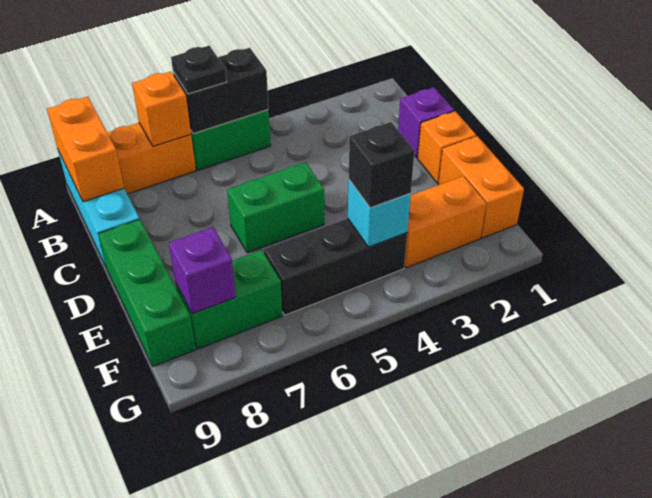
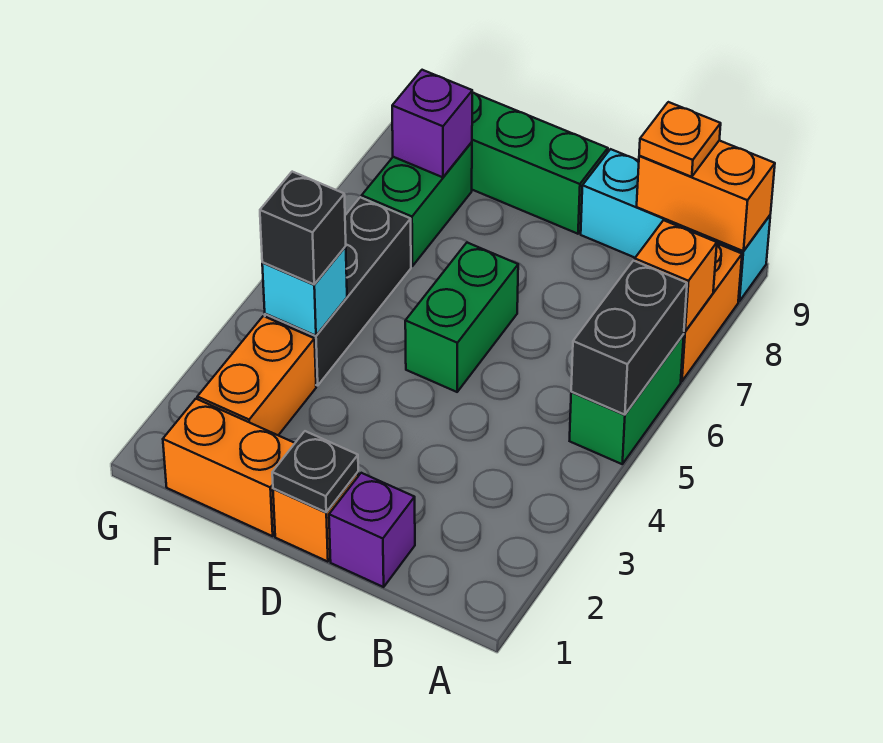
black 1x1 plate [171,46,227,94] -> black 1x1 plate moved to [272,431,358,512]
none -> orange 1x1 plate [639,102,721,177]

